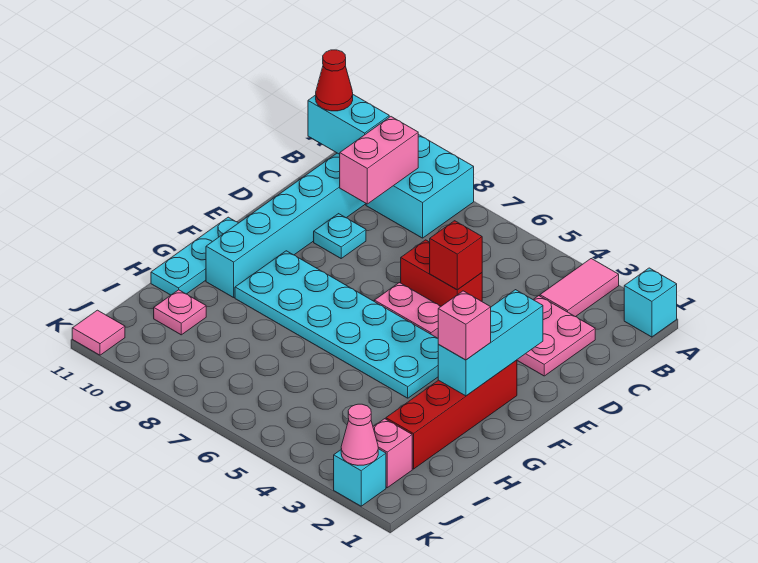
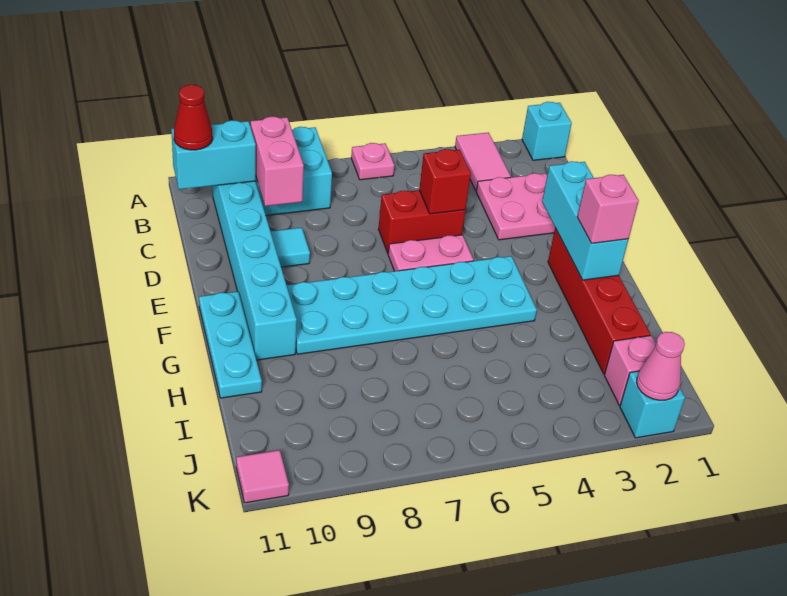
cyan 1x1 plate [314,214,366,258] -> cyan 1x1 tile [270,228,310,267]
pink 1x1 plate [154,290,206,335] -> pink 1x1 plate moved to [351,143,394,180]

